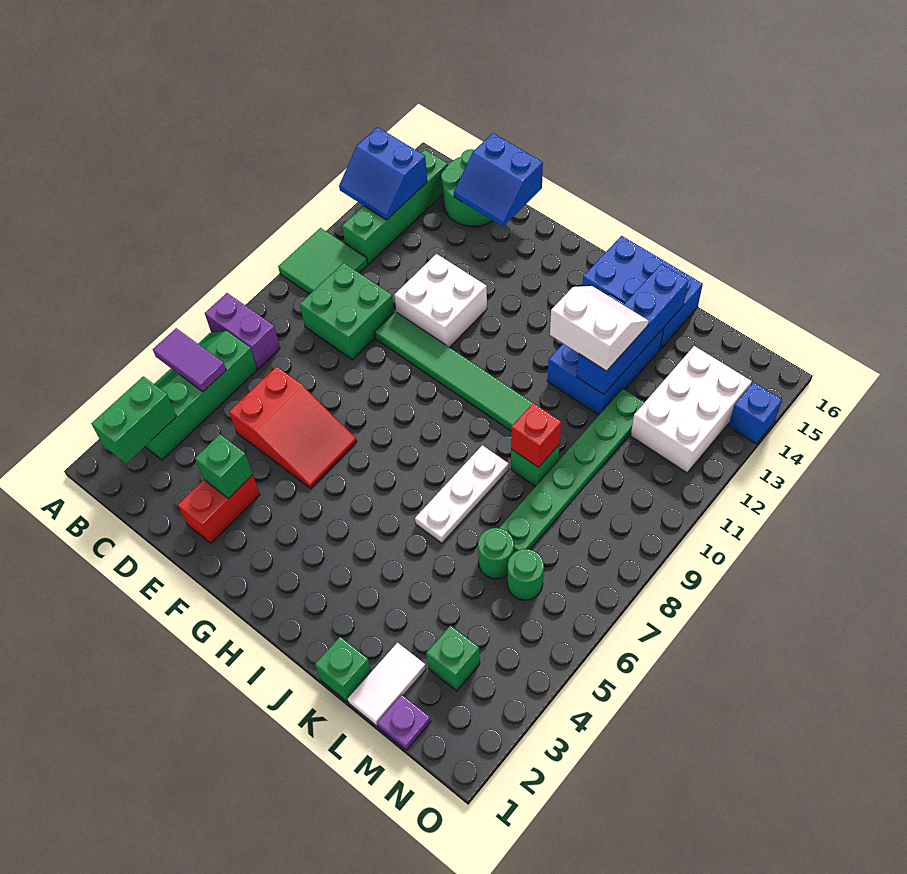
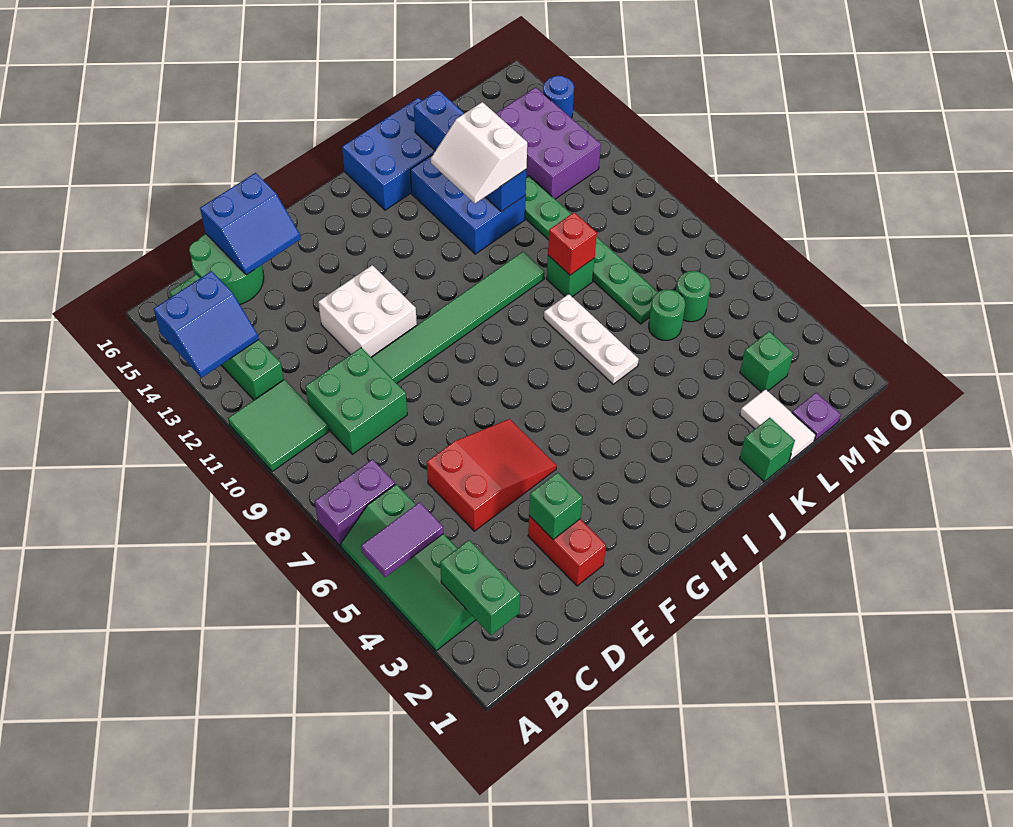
white 2x2 slope [550,286,649,371] -> white 2x2 slope turned to [431,102,527,203]
white 2x3 brick [631,346,752,473] -> purple 2x3 brick [495,87,601,199]
blue 1x1 brick [728,382,782,444] -> blue 1x1 round brick [543,76,574,118]

